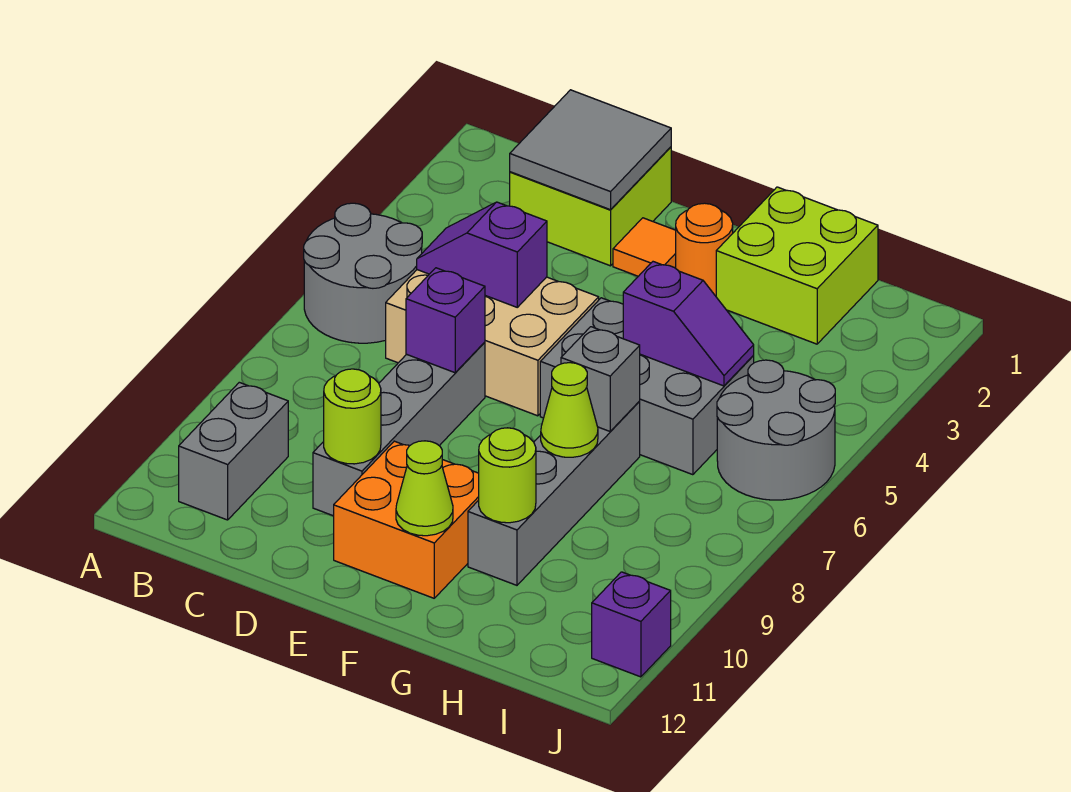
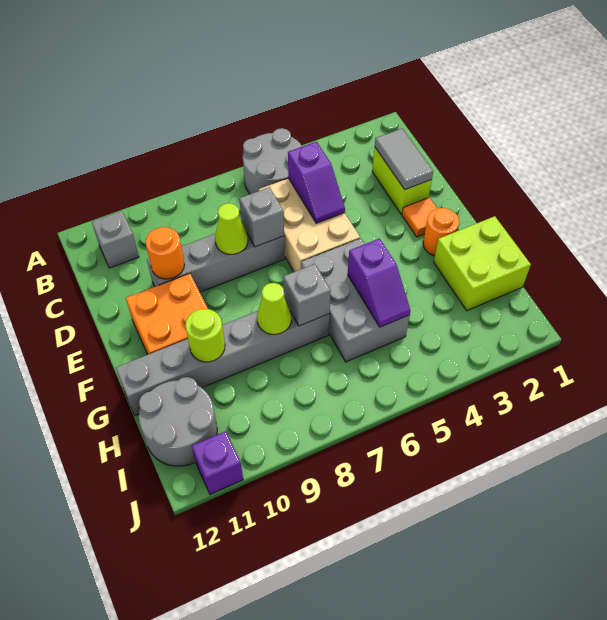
grey 1x2 brick [179,382,288,520] -> grey 1x1 brick [92,211,139,268]
lime 2x2 brick [510,147,671,266] -> lime 1x2 brick [372,148,432,214]
grey 2x2 tile [510,90,671,210] -> grey 1x2 tile [375,128,433,190]
purple 1x2 slope [417,202,547,307] -> purple 1x2 slope turned to [288,142,345,223]
purple 1x1 brick [406,268,485,373] -> grey 1x1 brick [239,187,284,247]
lime 1x1 round brick [324,369,381,464] -> orange 1x1 round brick [145,227,184,279]
lime 1x1 cone [396,441,453,536] -> lime 1x1 cone moved to [215,203,248,254]
grey 1x4 brick [468,401,640,585] -> grey 1x6 brick [116,311,329,415]
grey 2x2 round brick [717,360,835,500] -> grey 2x2 round brick moved to [139,377,217,466]

